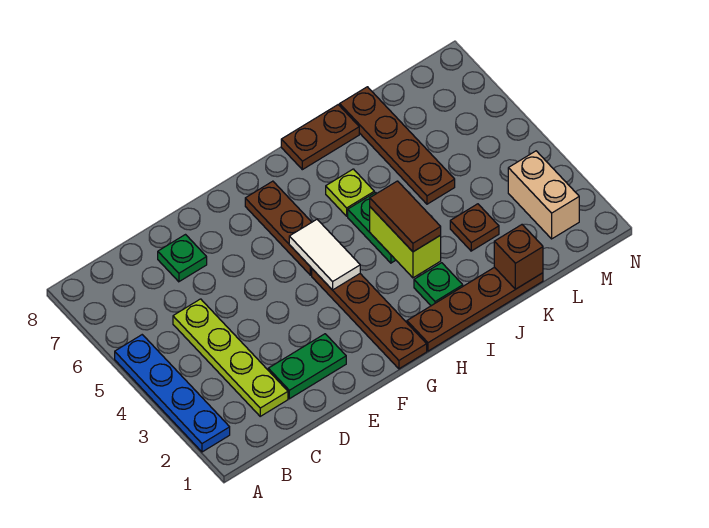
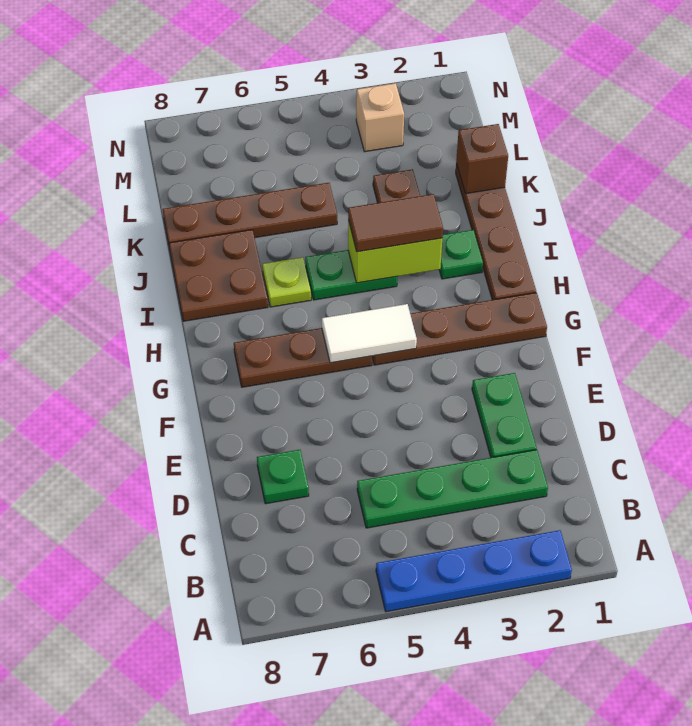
lime 1x4 plate [173,299,288,416] -> green 1x4 plate [357,450,548,528]
brown 1x2 plate [281,105,359,170] -> brown 2x2 plate [169,230,268,321]
tan 1x2 brick [508,151,579,239] -> tan 1x1 brick [356,83,404,152]

